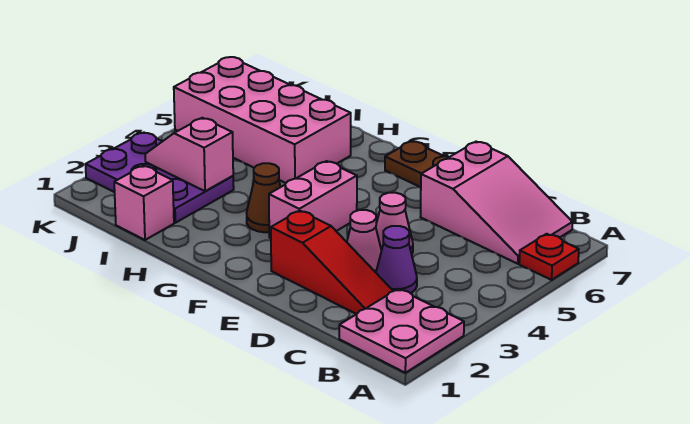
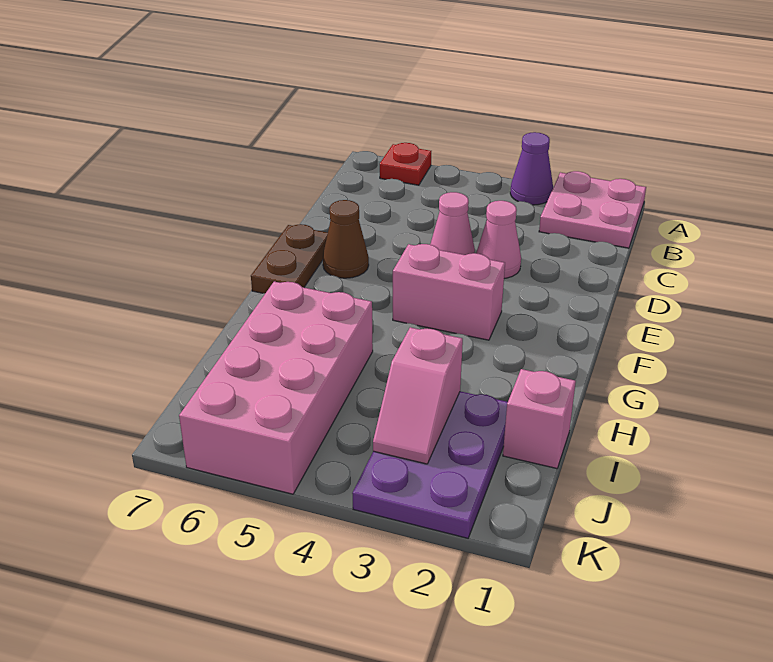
pink 2x3 slope [421,142,572,264] -> none
red 1x3 slope [271,211,393,314] -> none
purple 1x1 cone [376,226,417,293] -> purple 1x1 cone moved to [510,132,553,205]
brown 1x1 cone [247,163,280,232] -> brown 1x1 cone moved to [323,200,369,278]

